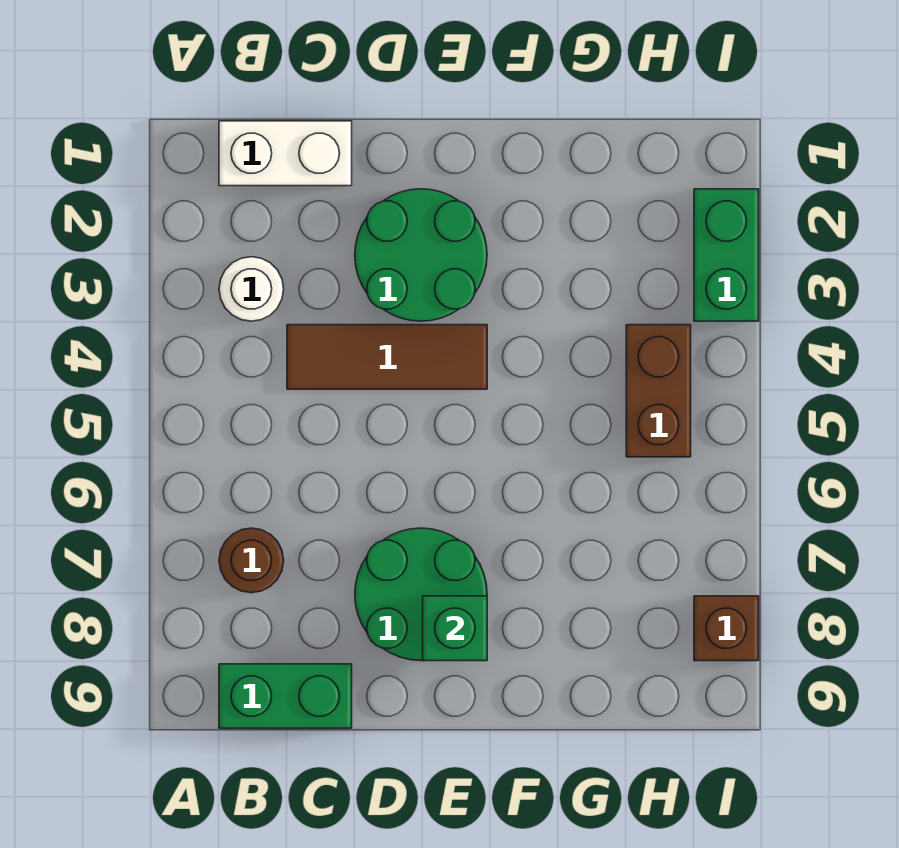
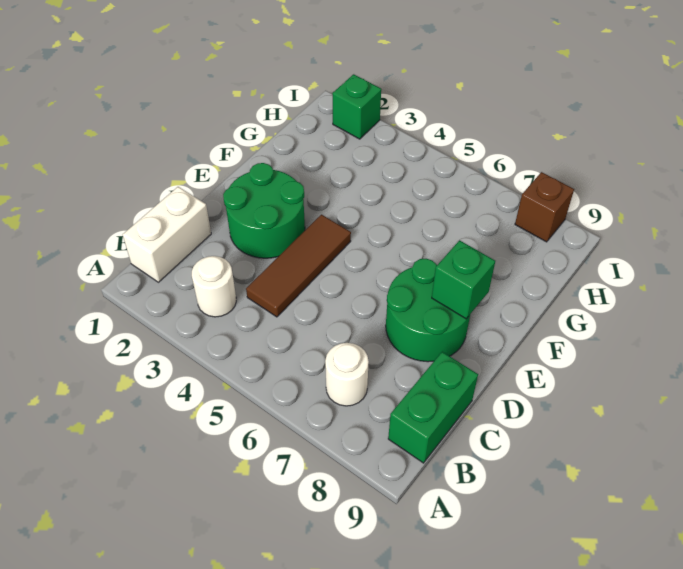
brown 1x1 round brick [219,528,284,593] -> white 1x1 round brick [325,343,369,406]
brown 1x2 brick [626,325,691,457] -> none
green 1x2 brick [694,189,759,321] -> green 1x1 brick [332,74,381,139]

